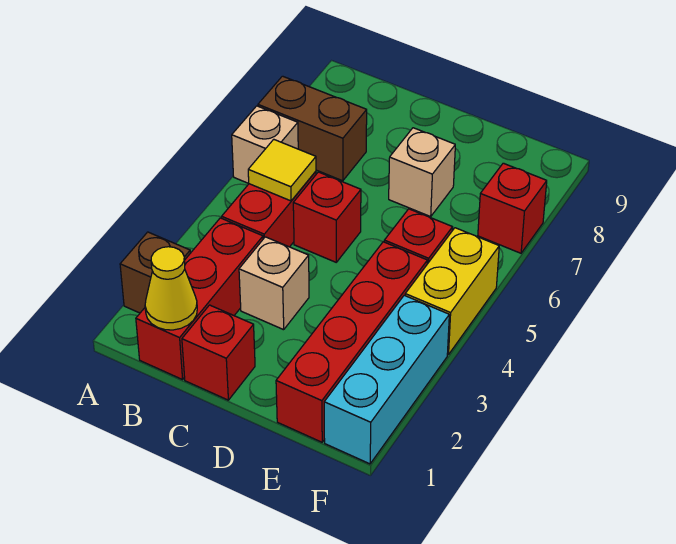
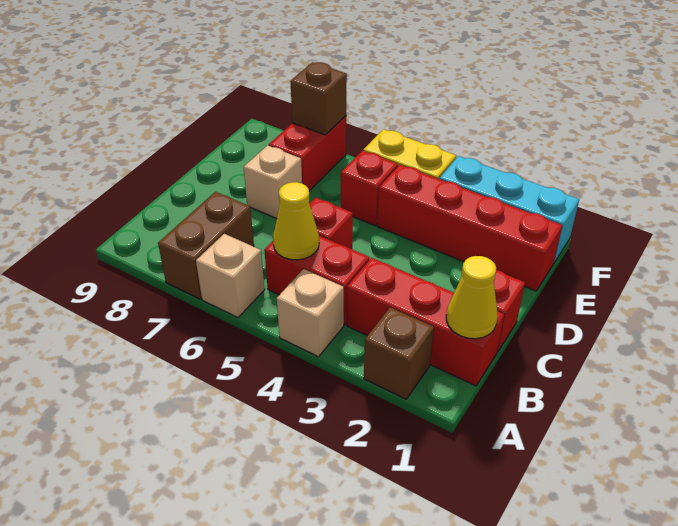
yellow 1x1 tile [248,139,316,201] -> yellow 1x1 cone [273,182,319,260]
tan 1x1 brick [239,237,309,330] -> tan 1x1 brick moved to [277,269,344,357]
red 1x1 brick [478,163,547,253] -> red 1x2 brick [269,116,346,191]
none -> brown 1x1 brick [290,62,347,135]

